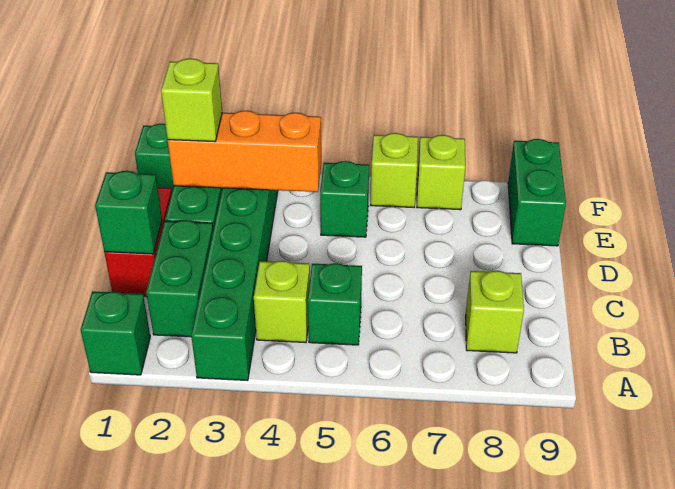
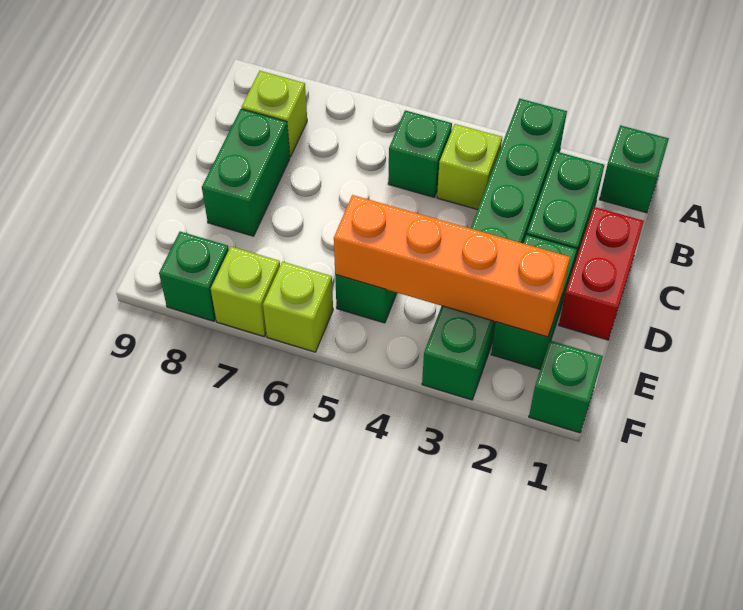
green 1x1 brick [95,171,162,254] -> green 1x1 brick moved to [159,232,229,321]
orange 1x3 brick [168,111,321,192] -> orange 1x4 brick [334,195,570,337]
lime 1x1 brick [161,58,222,142] -> none
green 1x2 brick [508,139,566,246] -> green 1x2 brick moved to [202,109,290,236]

